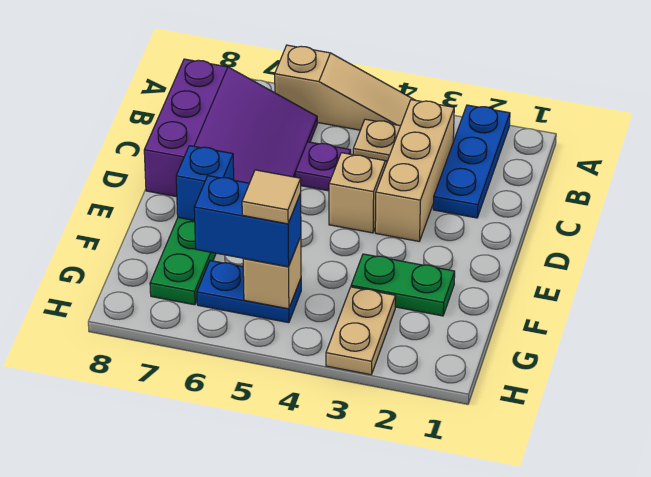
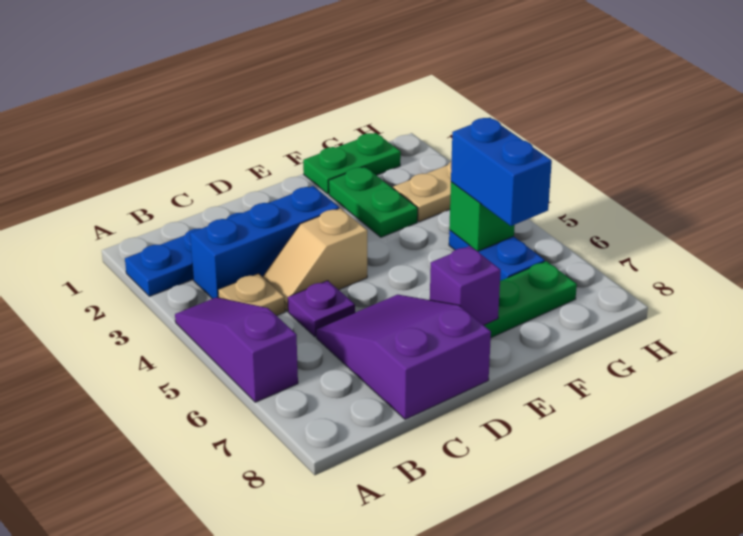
tan 1x3 slope [275,45,414,130] -> purple 1x3 slope [175,297,298,402]
tan 1x3 brick [375,100,454,241] -> blue 1x3 brick [190,186,339,299]
purple 3x3 slope [144,59,317,197] -> purple 2x3 slope [316,295,491,419]
blue 1x1 brick [176,146,234,221] -> purple 1x1 brick [430,246,501,325]
none -> green 1x2 plate [303,133,401,194]
tan 1x1 brick [243,236,301,309] -> green 1x1 brick [449,182,515,251]
tan 1x1 tile [242,170,301,224] -> none

